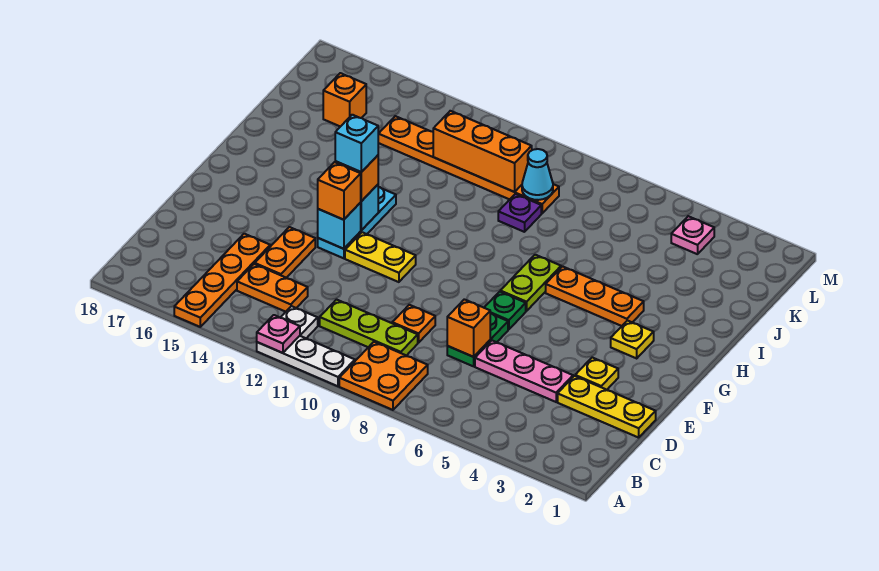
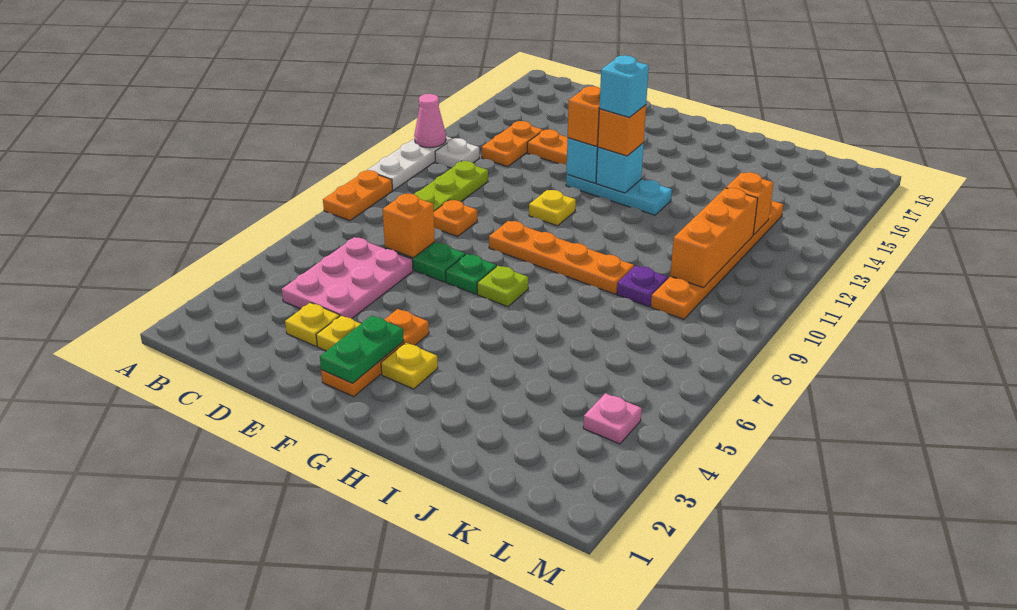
orange 2x2 plate [339,342,428,410] -> orange 1x2 plate [323,170,393,221]
pink 1x1 plate [257,315,300,353] -> pink 1x1 cone [414,94,446,148]
orange 1x4 plate [174,234,270,327] -> orange 1x4 plate moved to [489,221,634,294]
yellow 1x3 plate [558,376,656,438] -> yellow 1x1 plate [285,303,340,346]
pink 1x3 plate [475,341,573,402] -> pink 2x3 plate [282,237,413,319]
none -> green 1x2 plate [320,316,404,383]
yellow 1x2 plate [345,232,416,282] -> yellow 1x1 plate [529,190,576,226]
lime 1x2 plate [500,255,561,311] -> lime 1x1 plate [477,266,528,307]
orange 1x3 plate [546,266,644,326] -> orange 1x3 plate moved to [321,309,429,397]
cyan 1x1 cone [522,149,553,200] -> none
orange 1x1 brick [323,73,366,127] -> orange 1x1 brick moved to [726,172,773,235]

